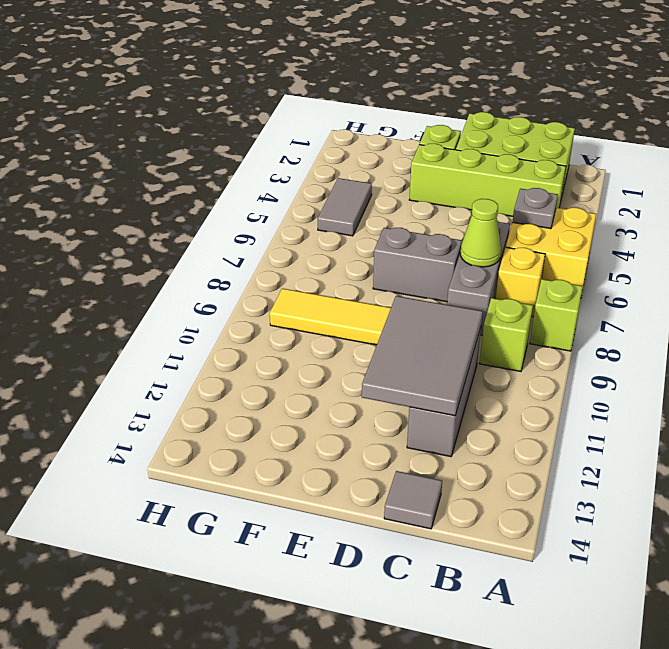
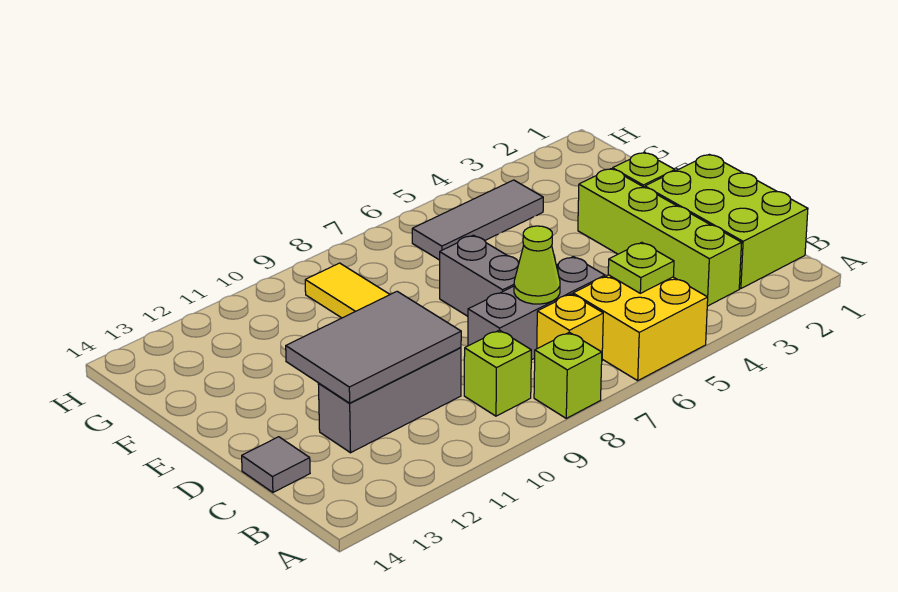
grey 1x1 plate [512,188,558,229] -> lime 1x1 plate [608,242,674,293]
grey 1x2 tile [318,178,372,236] -> grey 1x3 tile [412,180,543,260]

